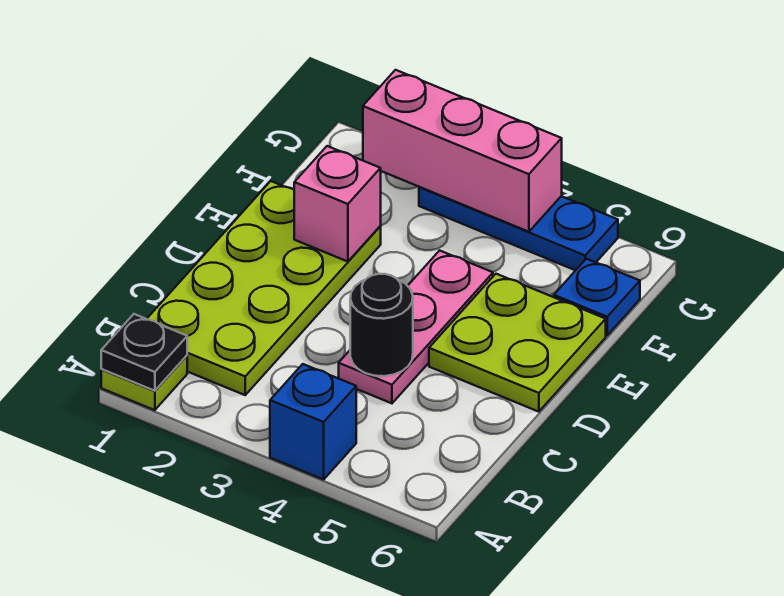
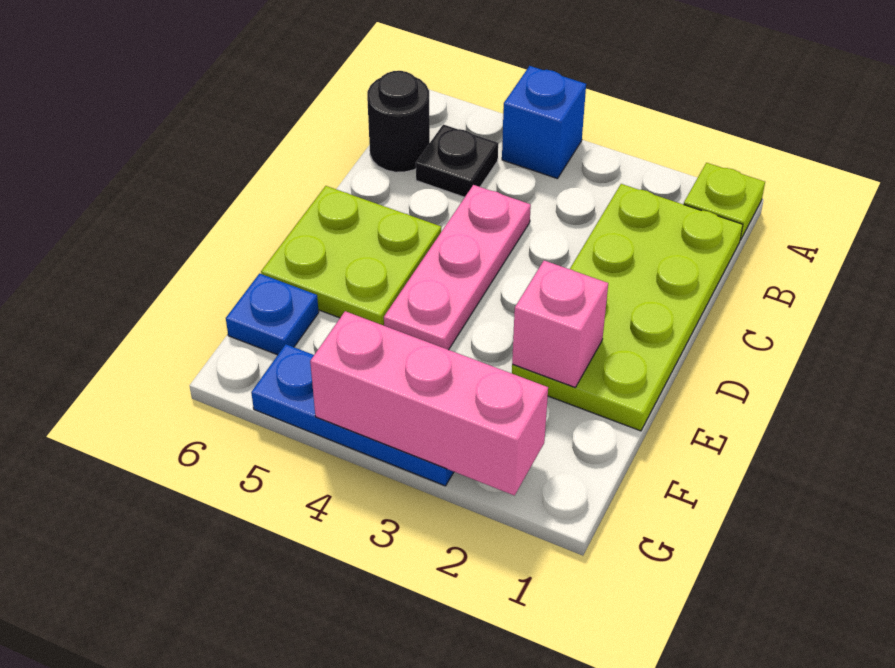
black 1x1 plate [101,314,187,391] -> black 1x1 plate moved to [416,124,498,197]
black 1x1 round brick [350,274,413,376] -> black 1x1 round brick moved to [367,71,430,172]

